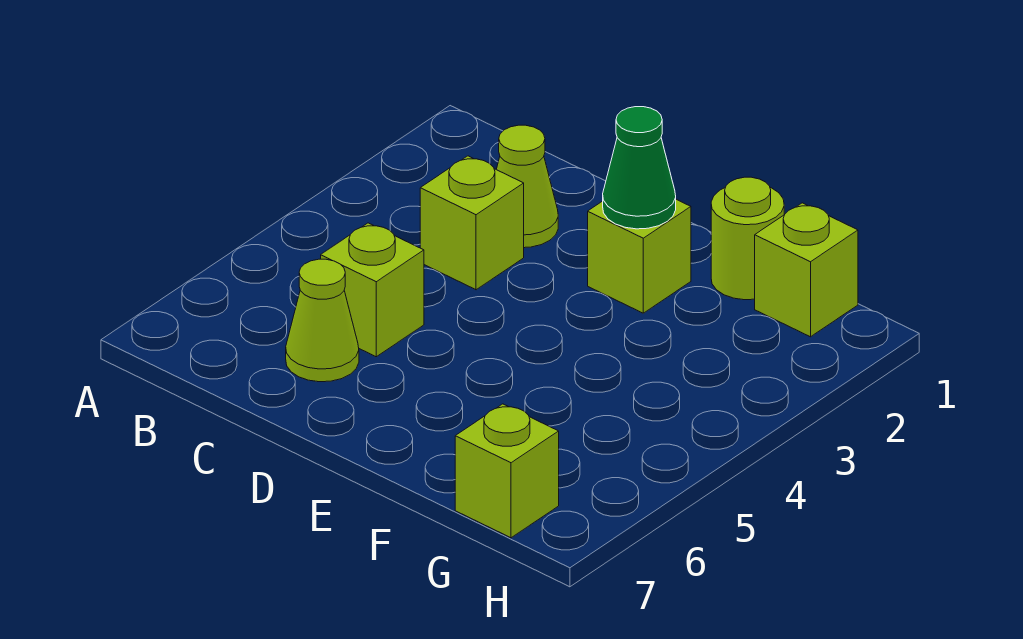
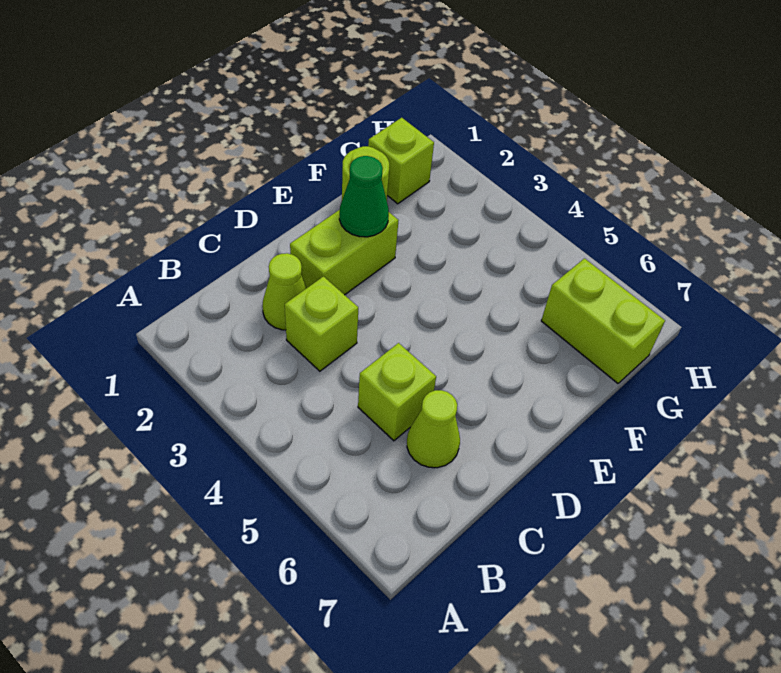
lime 1x1 brick [588,199,691,313] -> lime 1x2 brick [290,210,399,295]
lime 1x1 brick [455,404,559,538] -> lime 1x2 brick [541,259,665,383]

